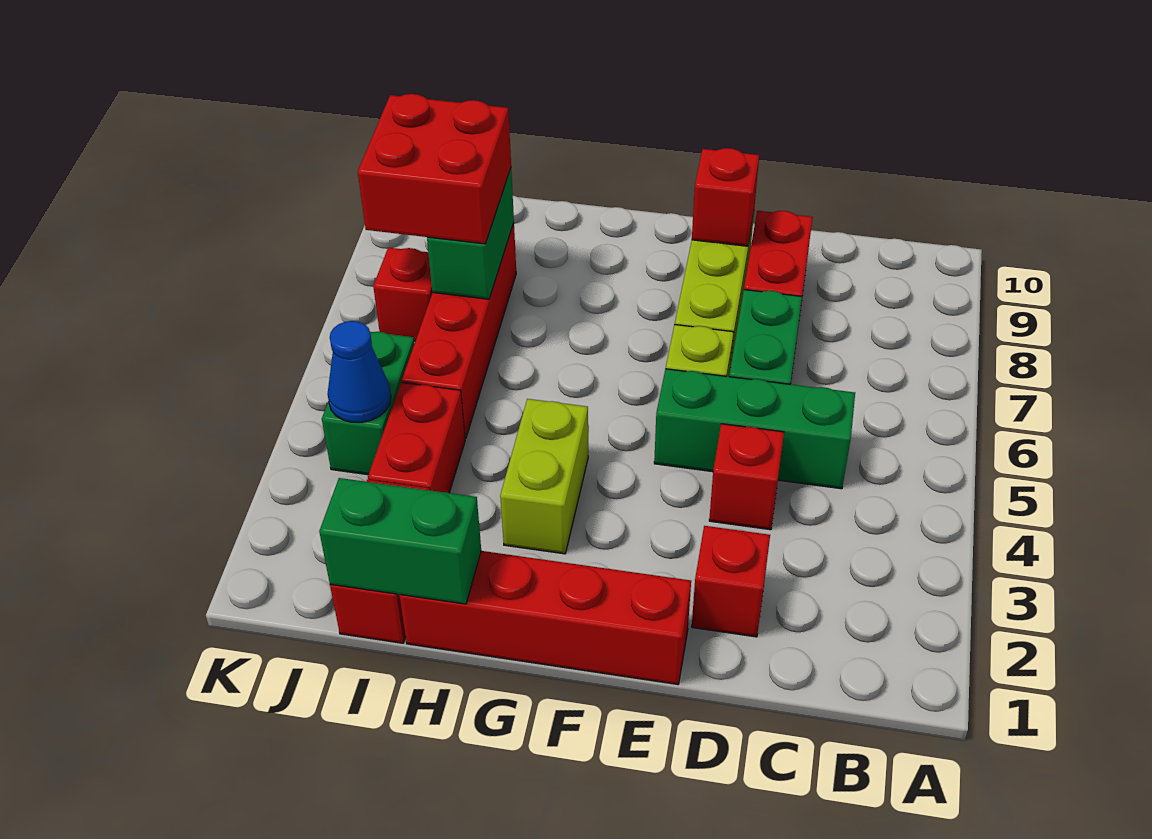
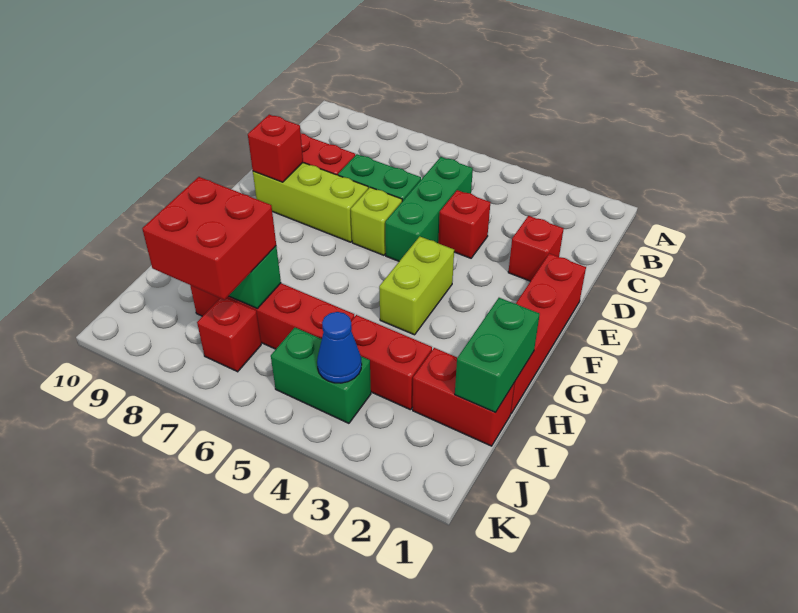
lime 1x2 brick [500,399,588,554] -> lime 1x2 brick turned to [379,237,454,335]

